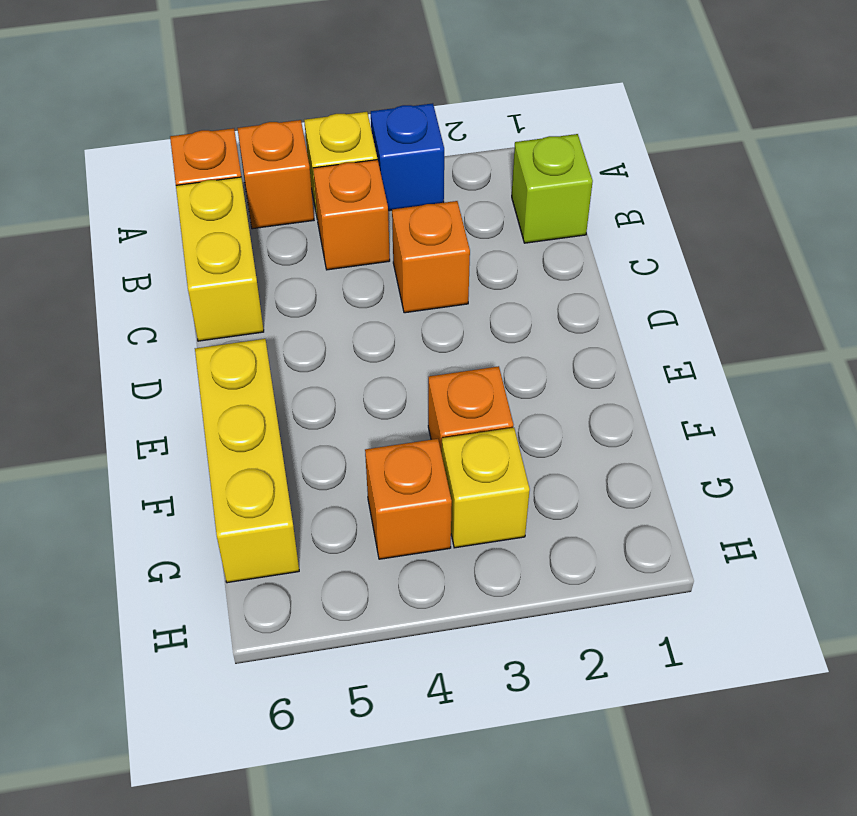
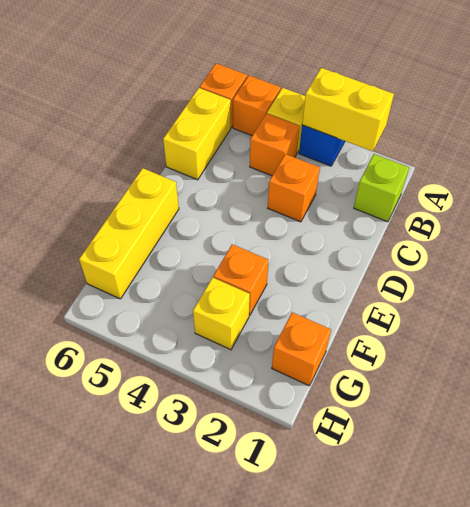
none -> yellow 1x2 brick [302,68,394,151]
orange 1x1 brick [365,439,452,559] -> orange 1x1 brick moved to [272,312,331,386]

